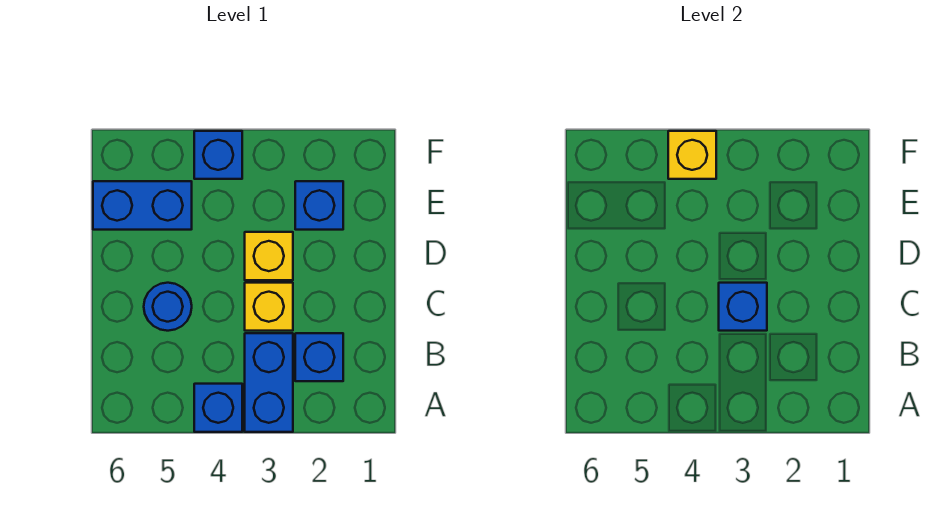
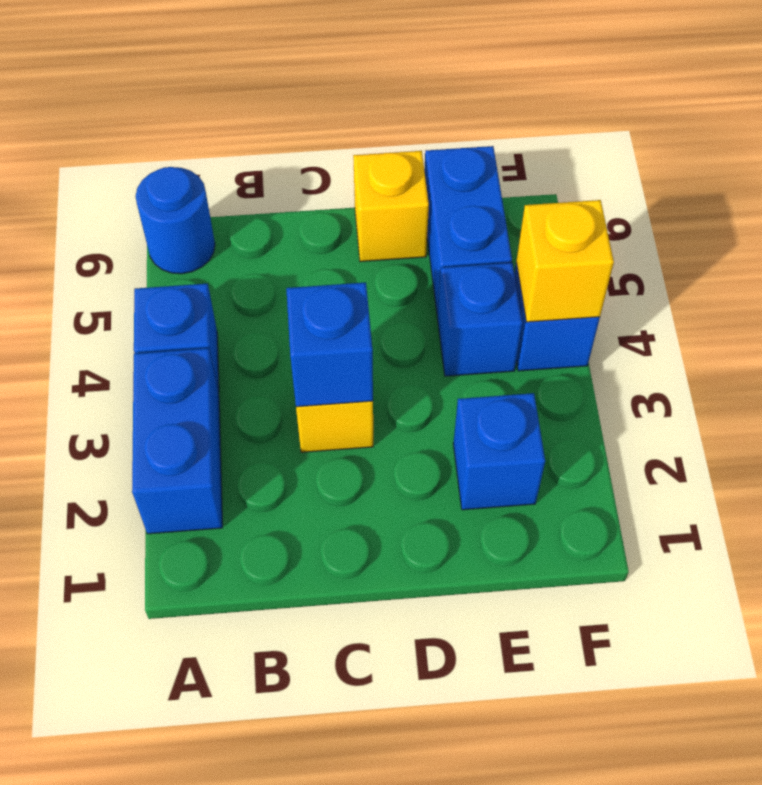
blue 1x2 brick [245,333,293,432] -> blue 1x2 brick turned to [132,348,223,534]
blue 1x1 brick [295,333,343,381] -> blue 1x1 brick moved to [437,263,523,376]
blue 1x1 round brick [144,283,192,331] -> blue 1x1 round brick moved to [136,167,215,274]
yellow 1x1 brick [245,232,293,280] -> yellow 1x1 brick moved to [353,151,429,262]

